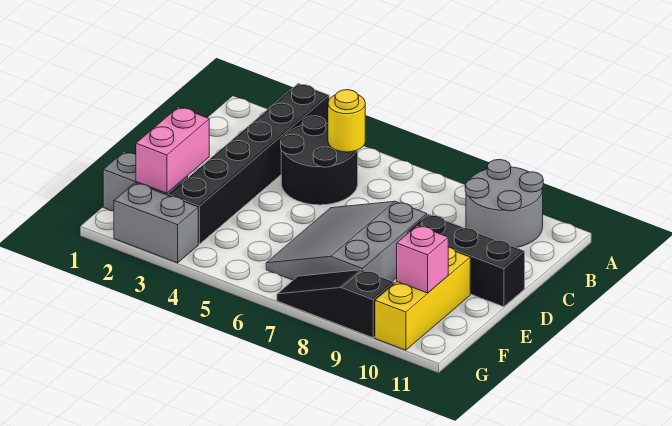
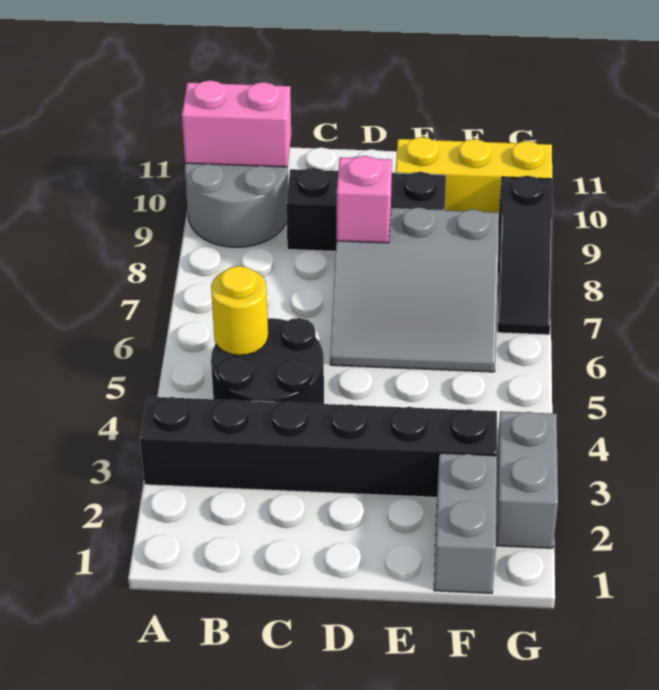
black 1x3 brick [408,214,525,307] -> black 1x3 brick turned to [286,168,446,251]
pink 1x2 brick [136,107,209,193] -> pink 1x2 brick moved to [182,80,291,167]
pink 1x1 brick [397,225,448,293] -> pink 1x1 brick moved to [337,156,392,243]

